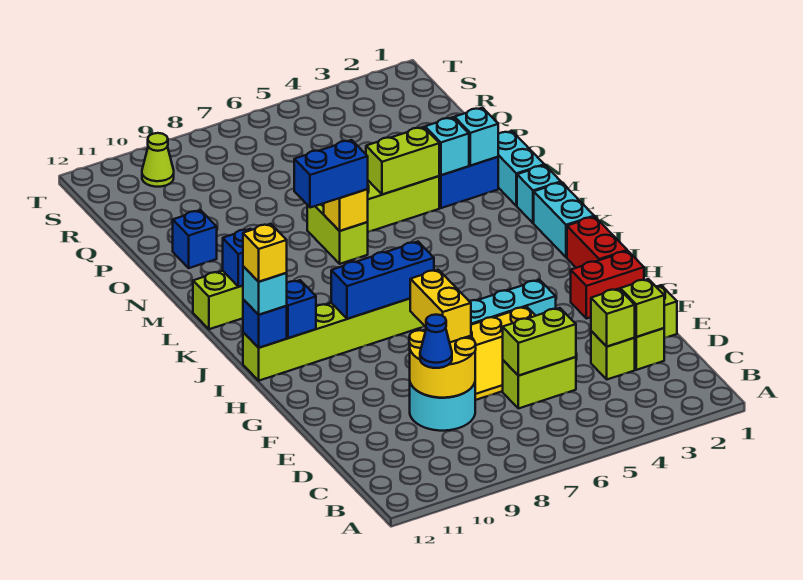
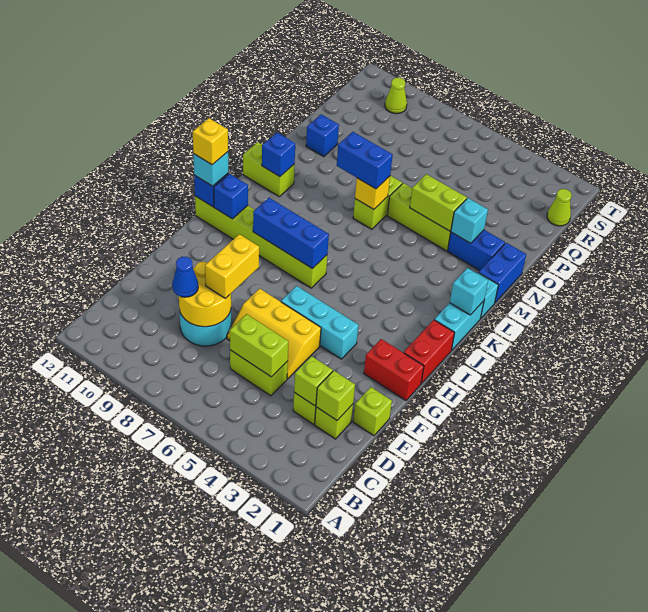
cyan 1x2 brick [498,131,544,206] -> blue 1x2 brick [479,243,526,303]
cyan 1x1 brick [455,108,498,166] -> cyan 1x1 brick moved to [450,268,488,315]
none -> lime 1x1 cone [547,189,572,226]

